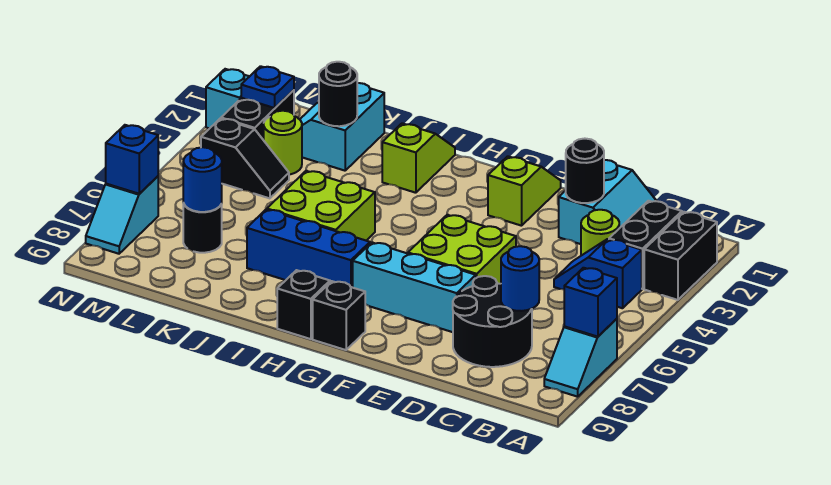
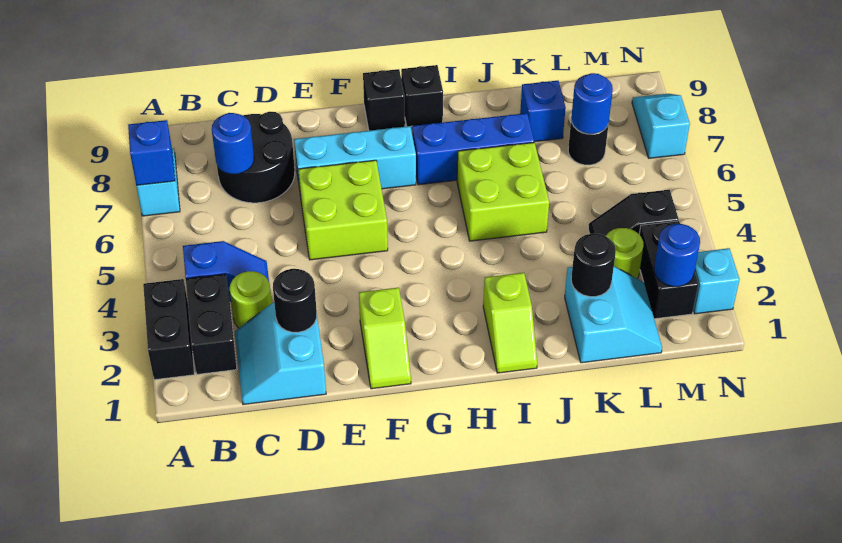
blue 1x1 plate [241,66,294,108] -> blue 1x1 round brick [654,224,700,287]
blue 1x1 brick [106,125,158,194] -> blue 1x1 brick moved to [520,81,566,142]

